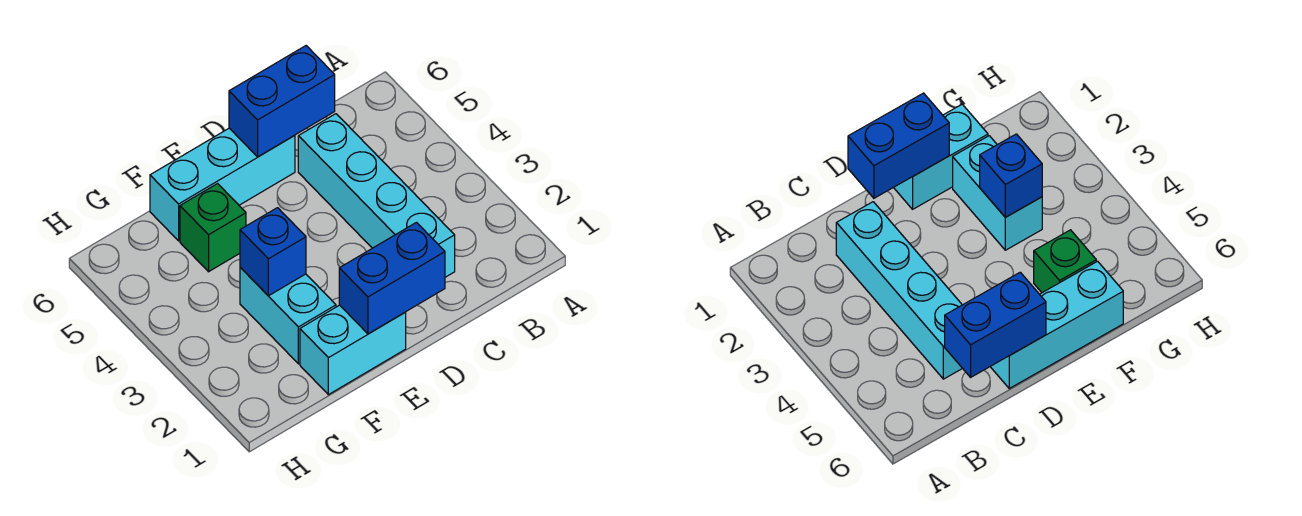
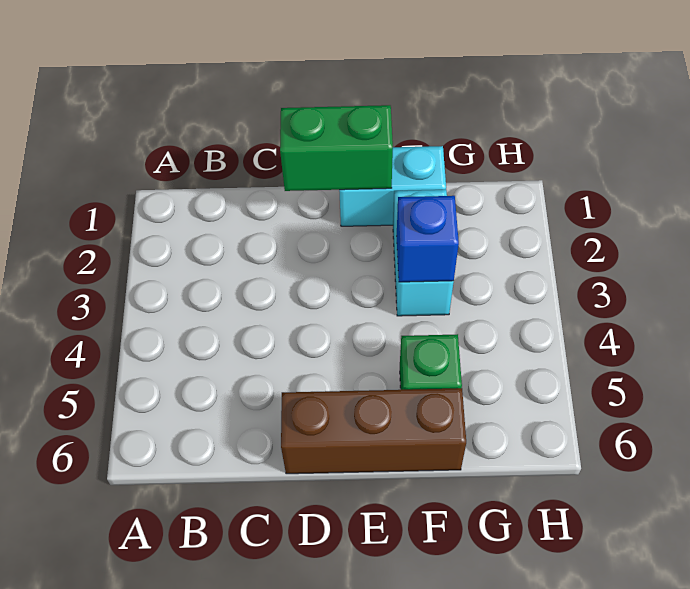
cyan 1x4 brick [298,114,455,277] -> none
blue 1x2 brick [229,46,335,157] -> none
blue 1x2 brick [339,223,445,334] -> green 1x2 brick [280,105,393,191]
cyan 1x3 brick [150,128,295,241] -> brown 1x3 brick [281,388,466,474]

